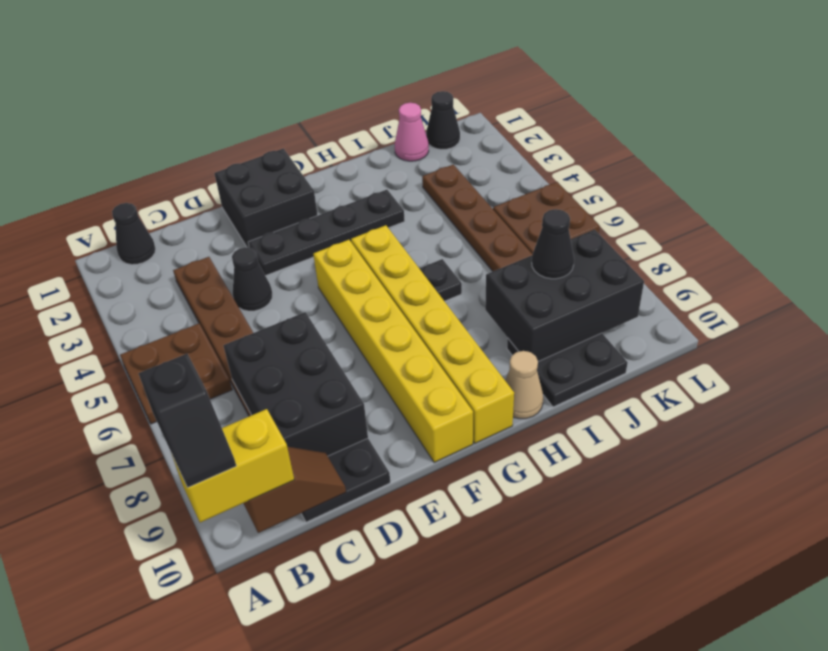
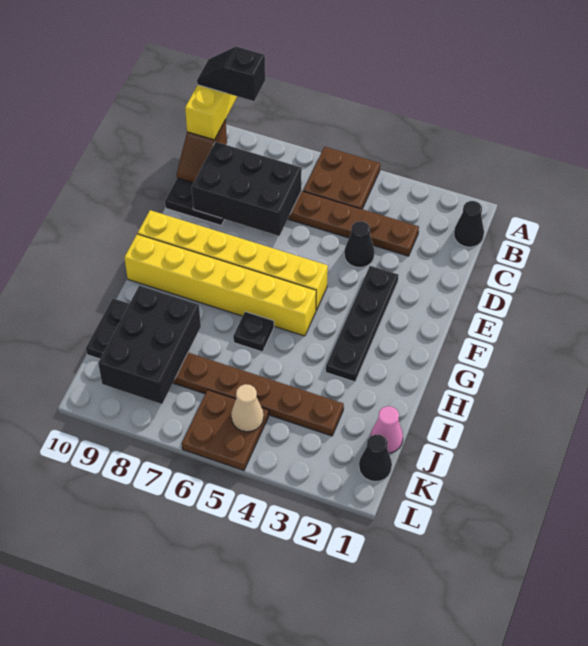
black 2x2 brick [214,149,318,248] -> none
tan 1x1 cone [505,351,543,419] -> tan 1x1 cone moved to [231,384,264,432]
black 1x1 cone [532,209,574,279] -> none

